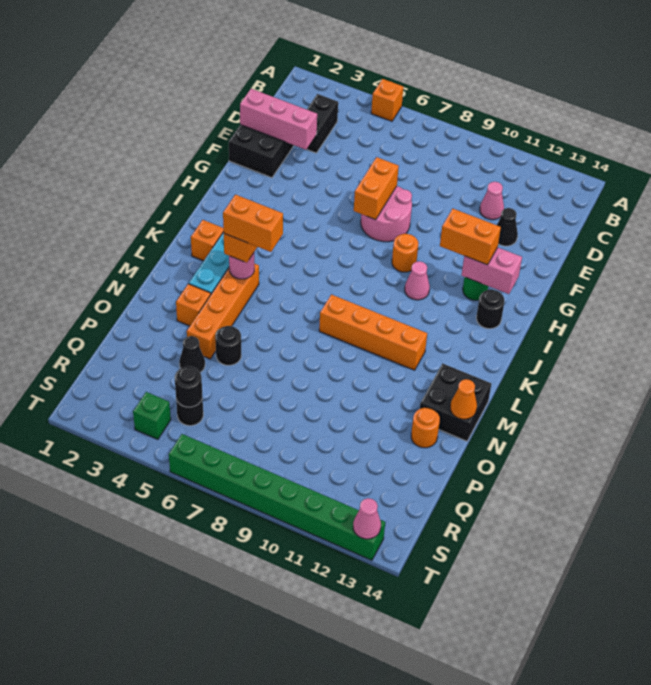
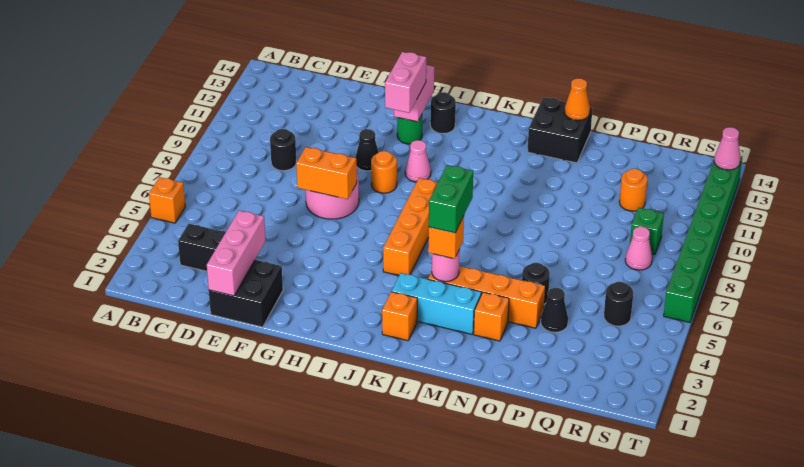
pink 1x1 cone [480,182,504,220] -> pink 1x1 cone moved to [625,227,652,270]
black 1x1 cone [497,208,518,246] -> black 1x1 cone moved to [355,129,379,171]
orange 1x2 brick [440,209,501,265] -> pink 1x2 brick [385,52,426,113]
orange 1x2 brick [223,195,283,252] -> green 1x2 brick [429,165,473,233]
orange 1x4 brick [319,294,427,370] -> orange 1x4 brick moved to [383,178,438,275]
orange 1x1 round brick [411,408,440,448] -> orange 1x1 round brick moved to [619,169,648,211]
black 1x1 round brick [175,366,202,407] -> black 1x1 round brick moved to [270,129,296,171]
green 1x1 brick [133,392,171,439] -> green 1x1 brick moved to [630,208,664,254]

